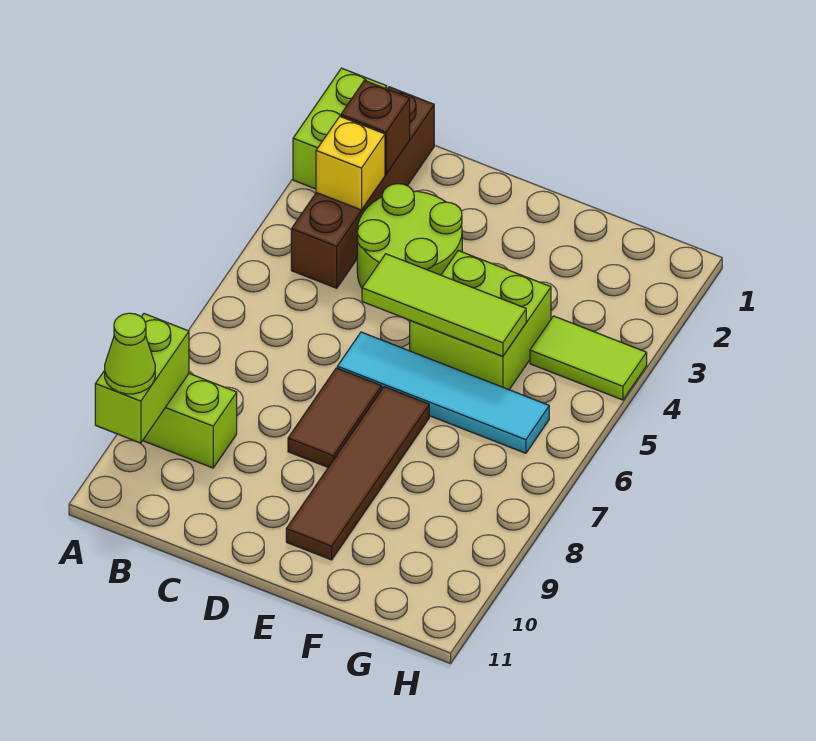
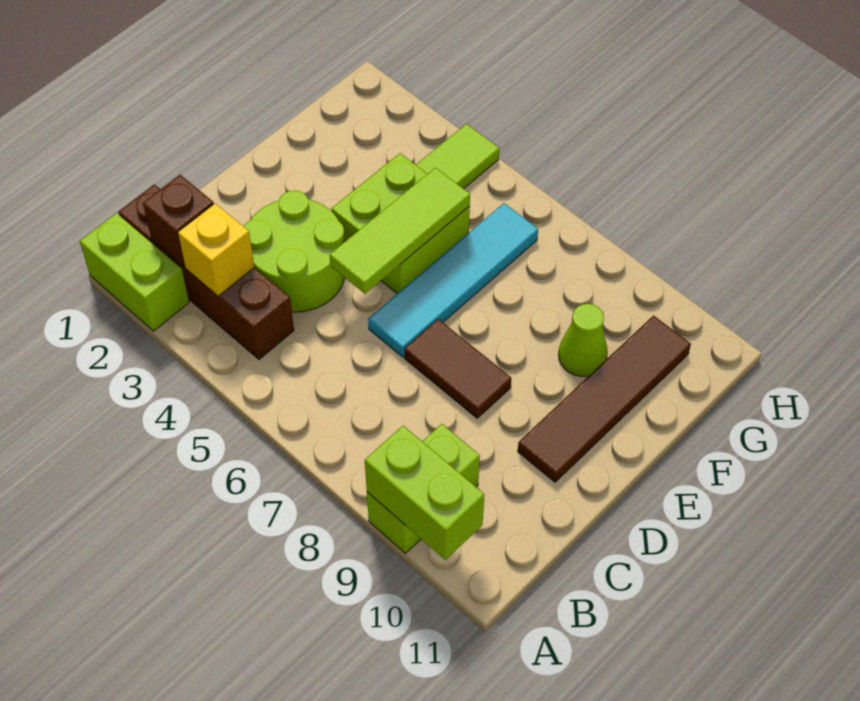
lime 1x1 cone [105,313,155,394] -> lime 1x1 cone moved to [559,304,608,376]
brown 1x4 tile [286,387,429,560] -> brown 1x4 tile turned to [518,316,691,482]

